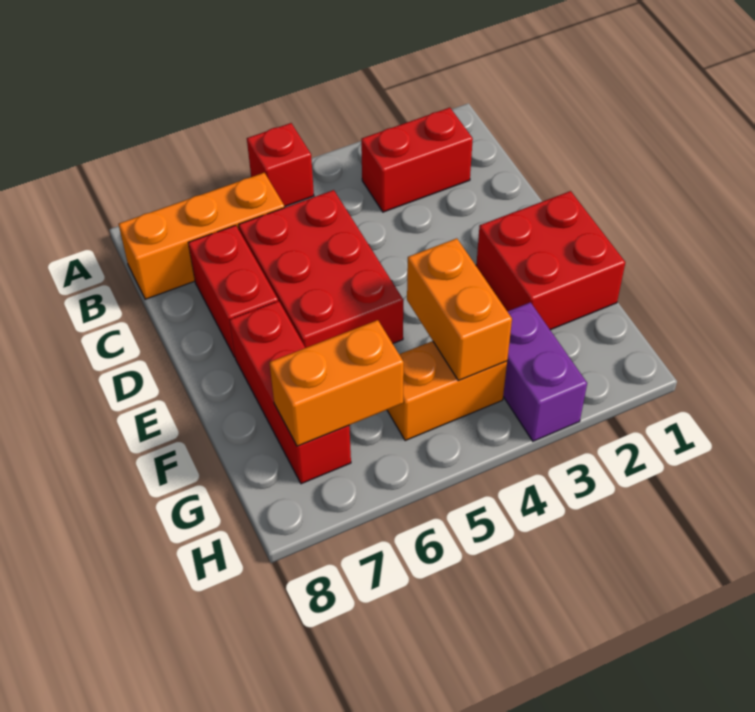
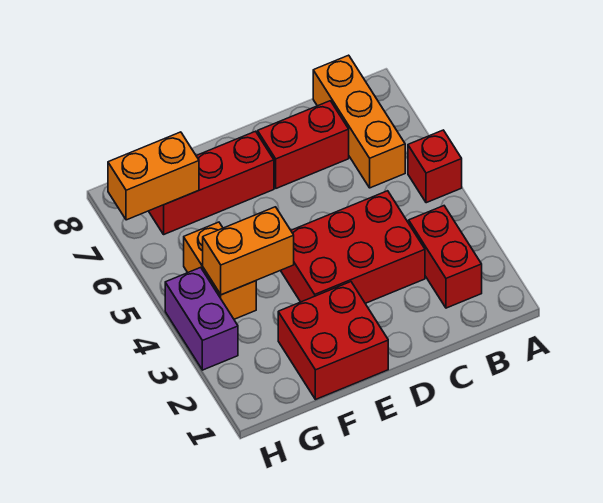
red 2x3 brick [239,190,403,348] -> red 2x3 brick moved to [281,191,425,303]
purple 1x2 brick [503,302,587,441] -> purple 1x2 brick turned to [165,267,238,370]
orange 1x2 brick [269,320,404,446] -> orange 1x2 brick turned to [108,132,199,220]

